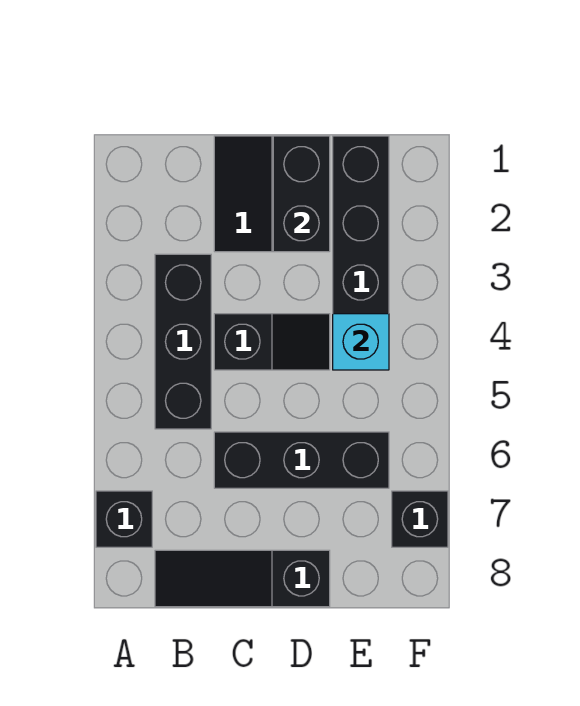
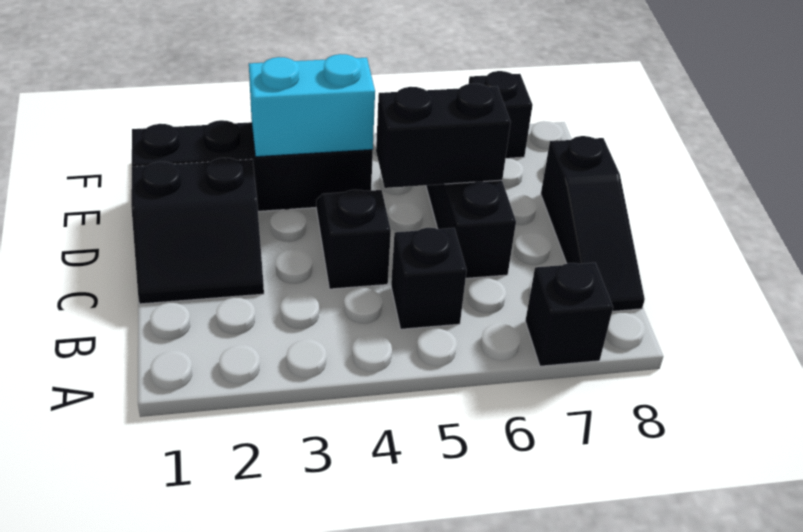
black 1x3 brick [155,254,211,429] -> black 1x1 brick [391,228,467,329]
black 1x2 brick [273,136,330,252] -> black 1x2 brick moved to [376,83,511,188]
cyan 1x1 brick [333,314,389,370] -> cyan 1x2 brick [249,54,375,157]

